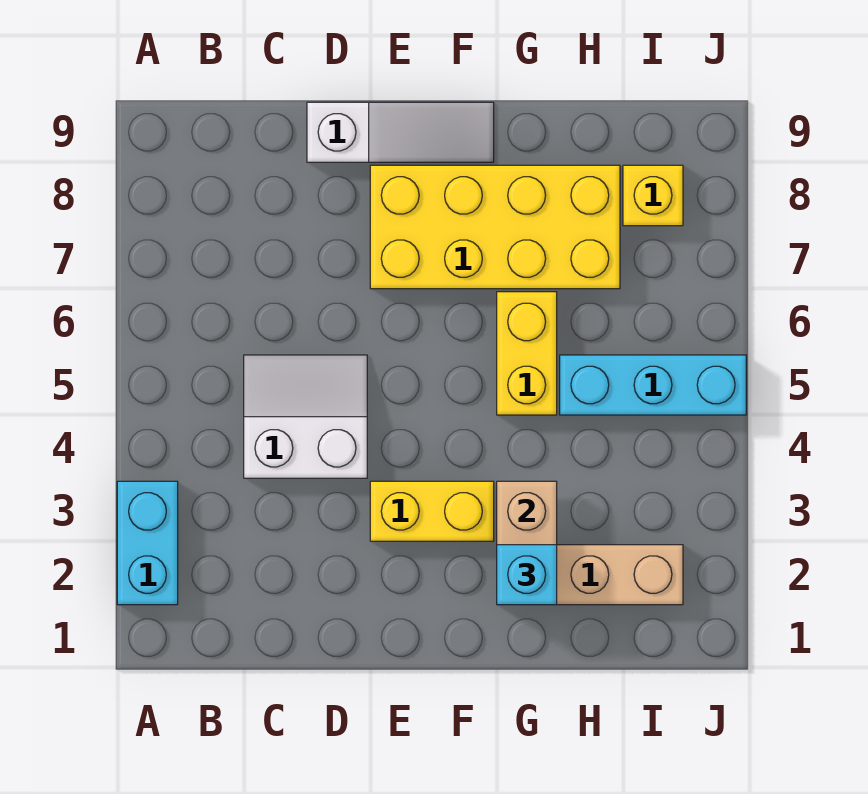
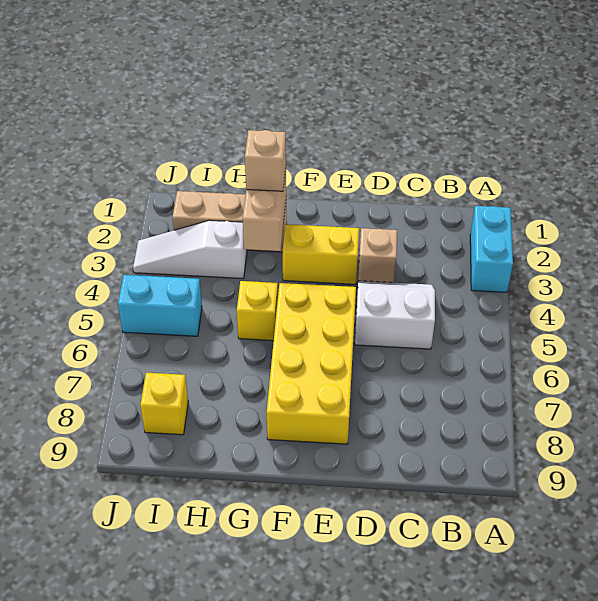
white 2x2 slope [244,355,367,478] -> white 2x2 slope turned to [355,281,435,349]
none -> tan 1x1 brick [358,228,397,283]
white 1x3 slope [307,102,494,162] -> white 1x3 slope moved to [133,220,247,279]
yellow 2x4 brick [370,165,620,289] -> yellow 2x4 brick turned to [267,283,356,444]
cyan 1x1 brick [497,545,557,605] -> tan 1x1 brick [245,130,286,191]
yellow 1x2 brick [497,292,557,415] -> yellow 1x1 brick [237,281,278,341]
cyan 1x3 brick [560,355,746,415] -> cyan 1x2 brick [118,275,202,336]

